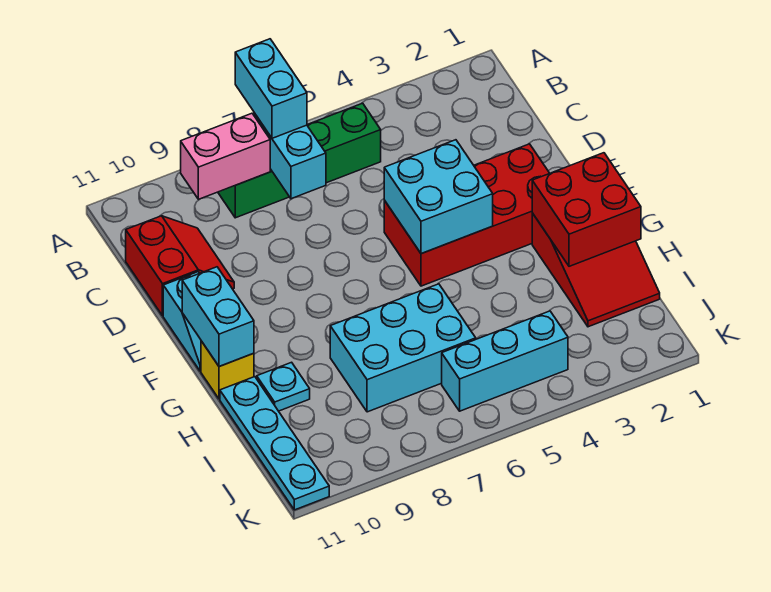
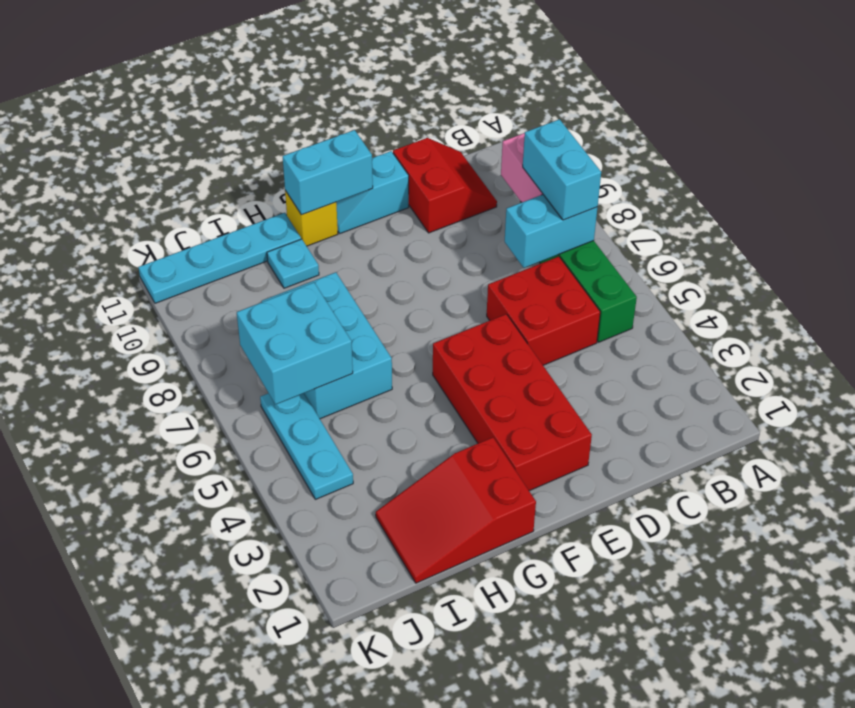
cyan 1x2 brick [235,39,307,138] -> cyan 1x2 brick turned to [523,119,601,220]
red 2x2 slope [126,216,234,316] -> red 2x2 slope turned to [393,138,497,233]
cyan 2x2 brick [384,140,493,254] -> cyan 2x2 brick moved to [237,282,353,404]
red 2x2 brick [532,153,641,266] -> red 2x2 brick moved to [487,256,600,365]
cyan 1x3 brick [442,311,568,411] -> cyan 1x3 plate [260,393,353,499]

